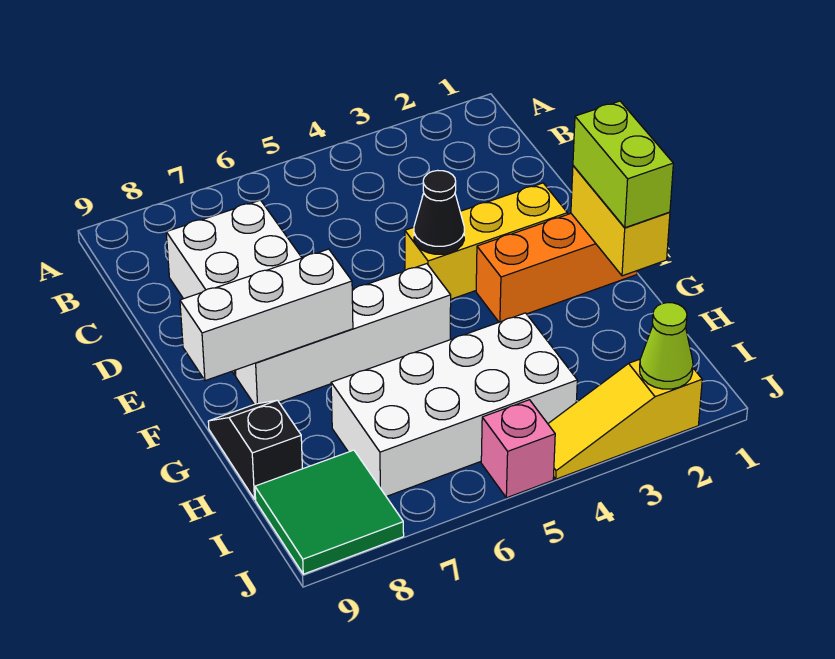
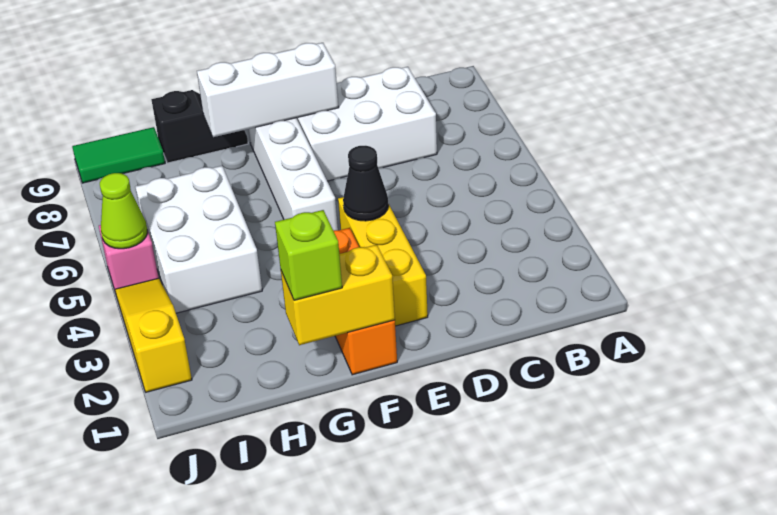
lime 1x2 brick [573,101,673,228] -> lime 1x1 brick [275,210,342,300]
white 1x3 brick [180,249,353,381] -> white 1x3 brick turned to [197,43,339,137]
white 2x4 brick [331,313,577,496] -> white 2x3 brick [136,166,262,313]
green 2x2 tile [255,450,404,574] -> green 1x2 tile [72,127,165,183]
lime 1x1 cone [640,303,693,389] -> lime 1x1 cone moved to [100,173,147,249]

